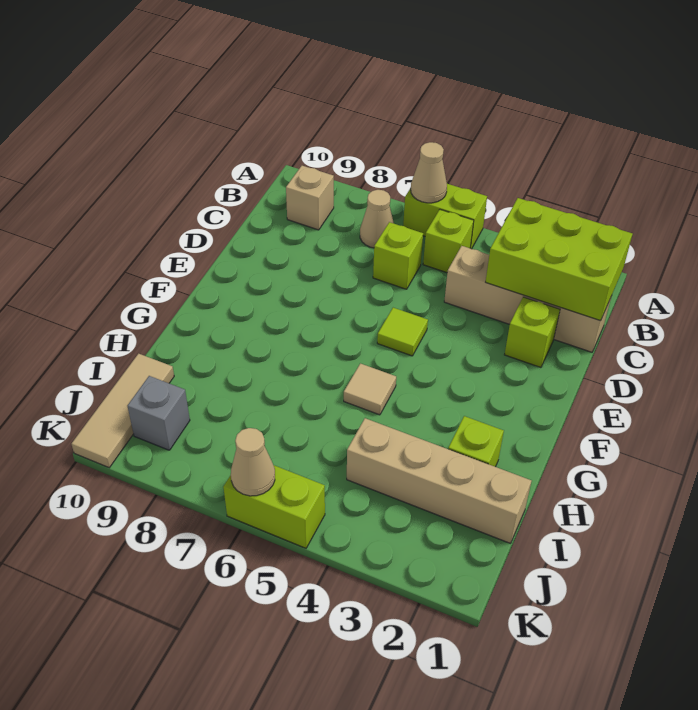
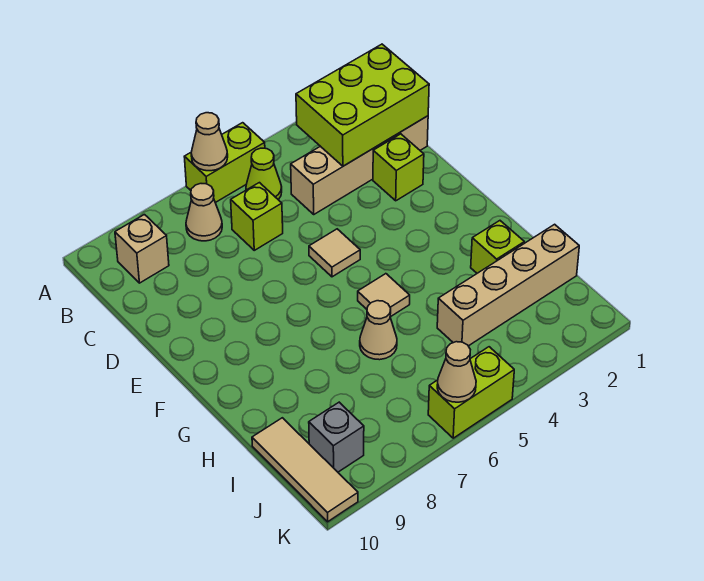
lime 1x1 brick [423,210,474,273] -> lime 1x1 cone [246,148,282,200]
lime 1x1 tile [377,308,428,356] -> tan 1x1 tile [309,229,360,277]
none -> tan 1x1 cone [360,301,397,360]

